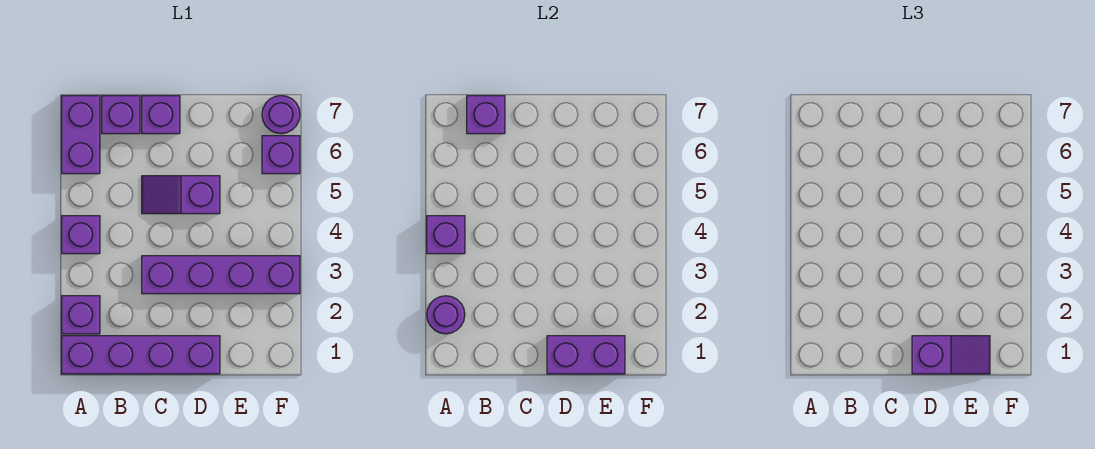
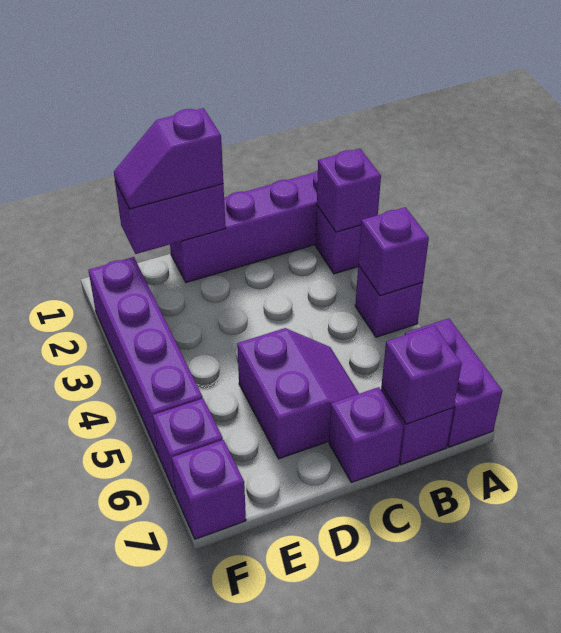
purple 1x1 round brick [427,296,465,334] -> purple 1x1 brick [317,149,381,232]
purple 1x4 brick [142,256,300,294] -> purple 1x4 brick turned to [88,257,203,453]
purple 1x2 slope [142,176,220,214] -> purple 2x2 slope [237,328,359,459]
purple 1x1 round brick [262,96,300,134] -> purple 1x1 brick [172,440,246,539]

